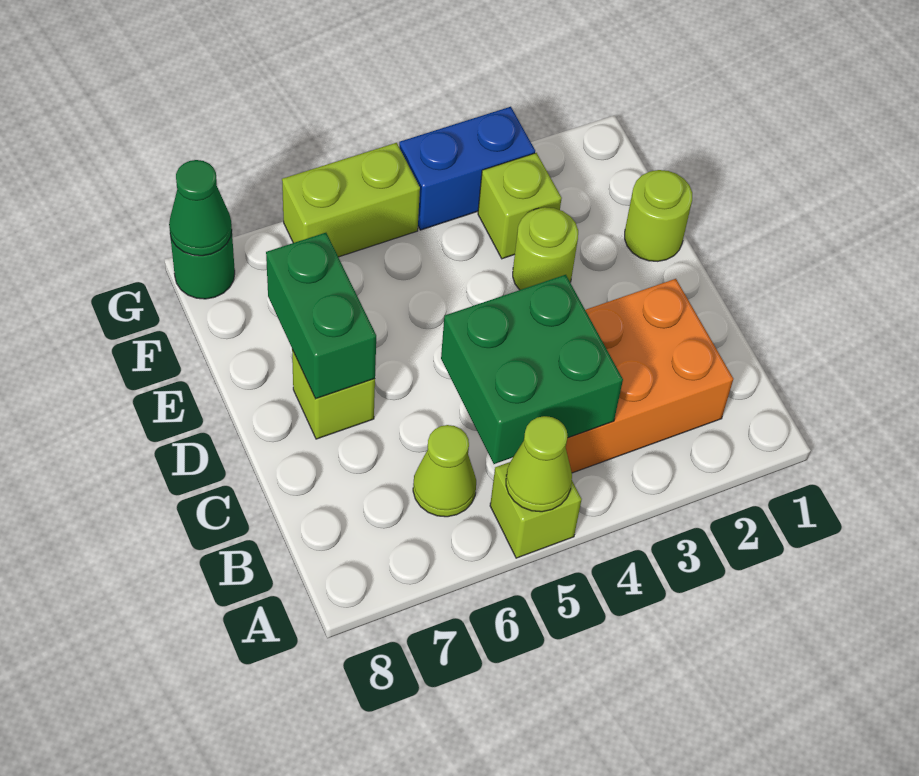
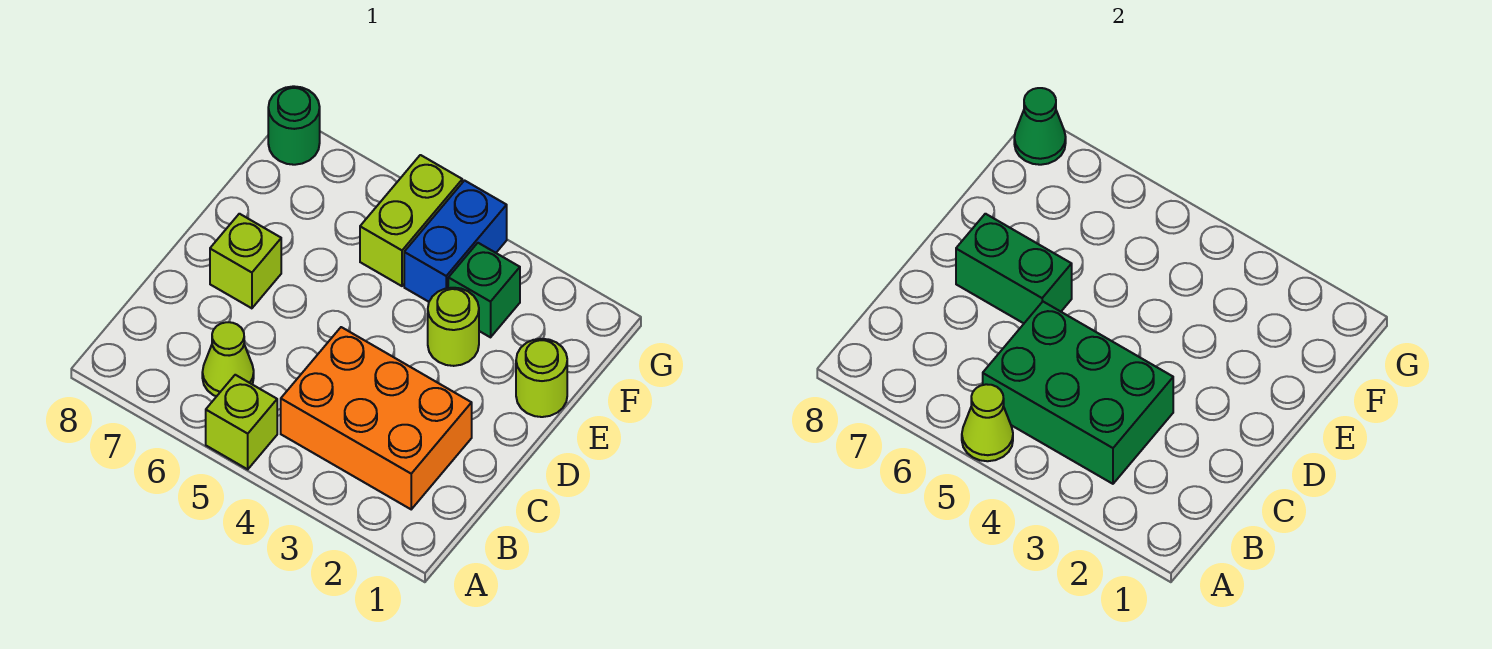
green 2x2 brick [441,275,623,464] -> green 2x3 brick [983,302,1173,484]
green 1x2 brick [266,233,376,399] -> green 1x2 brick turned to [956,214,1072,323]
lime 1x1 brick [478,153,562,259] -> green 1x1 brick [448,243,520,337]
blue 1x2 brick [399,107,535,230] -> blue 1x2 brick turned to [404,181,507,302]
lime 1x2 brick [282,143,420,257] -> lime 1x2 brick turned to [360,155,462,286]

